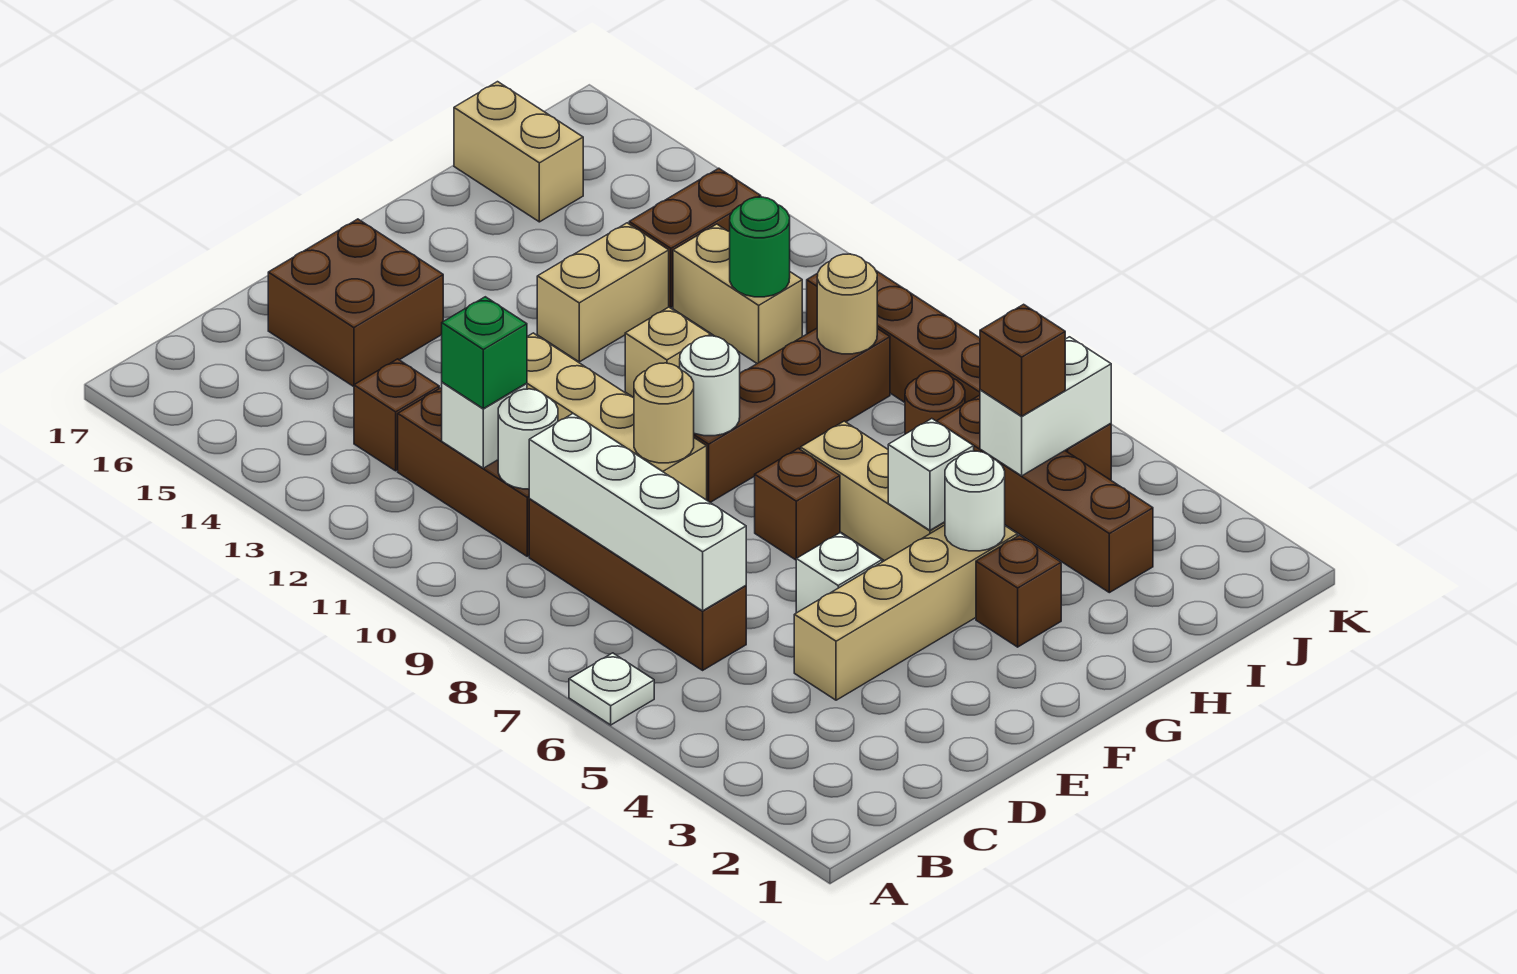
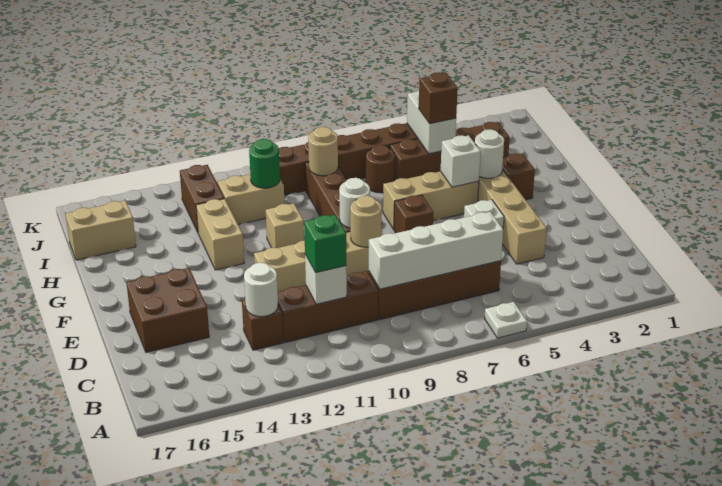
white 1x1 round brick [498,389,558,489] -> white 1x1 round brick moved to [244,263,278,317]

